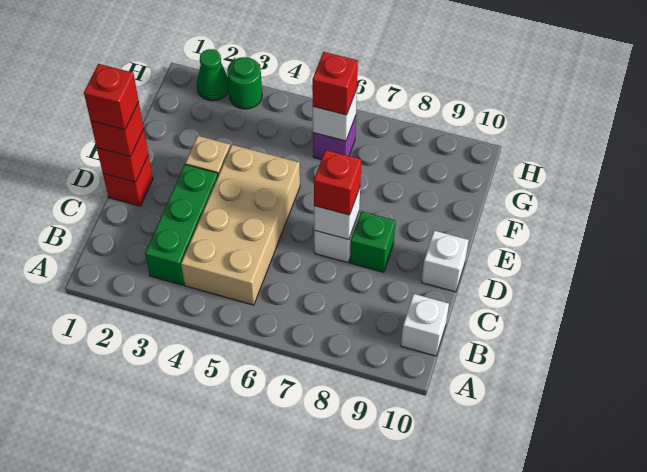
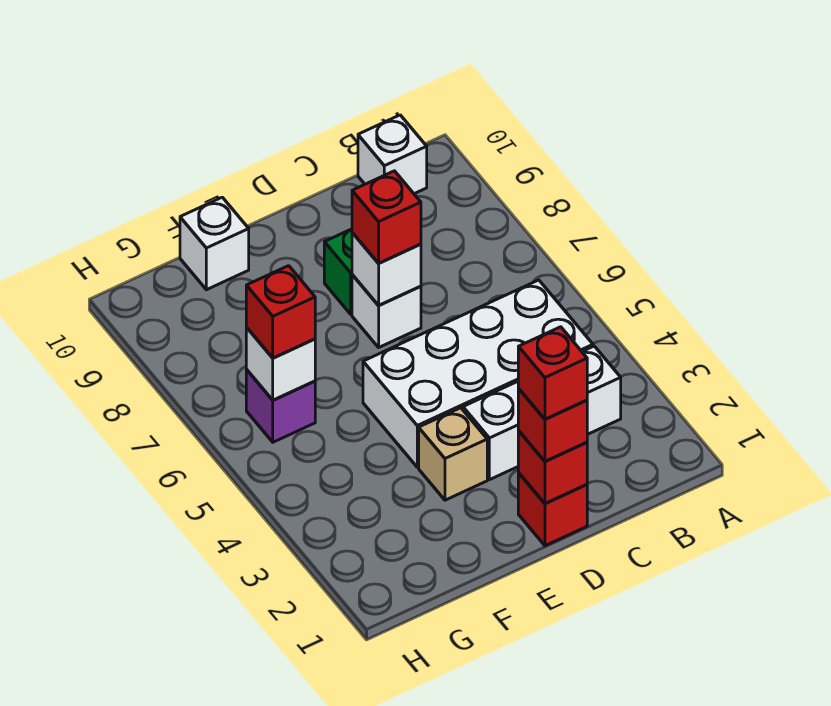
green 1x3 brick [145,165,218,285] -> white 1x3 brick [463,346,621,480]
tan 2x4 brick [181,145,300,305] -> white 2x4 brick [363,280,593,467]
white 1x1 brick [422,231,469,292] -> white 1x1 brick moved to [180,197,249,290]
green 1x1 cone [197,49,229,101] -> none
green 1x1 round brick [227,57,262,109] -> none

